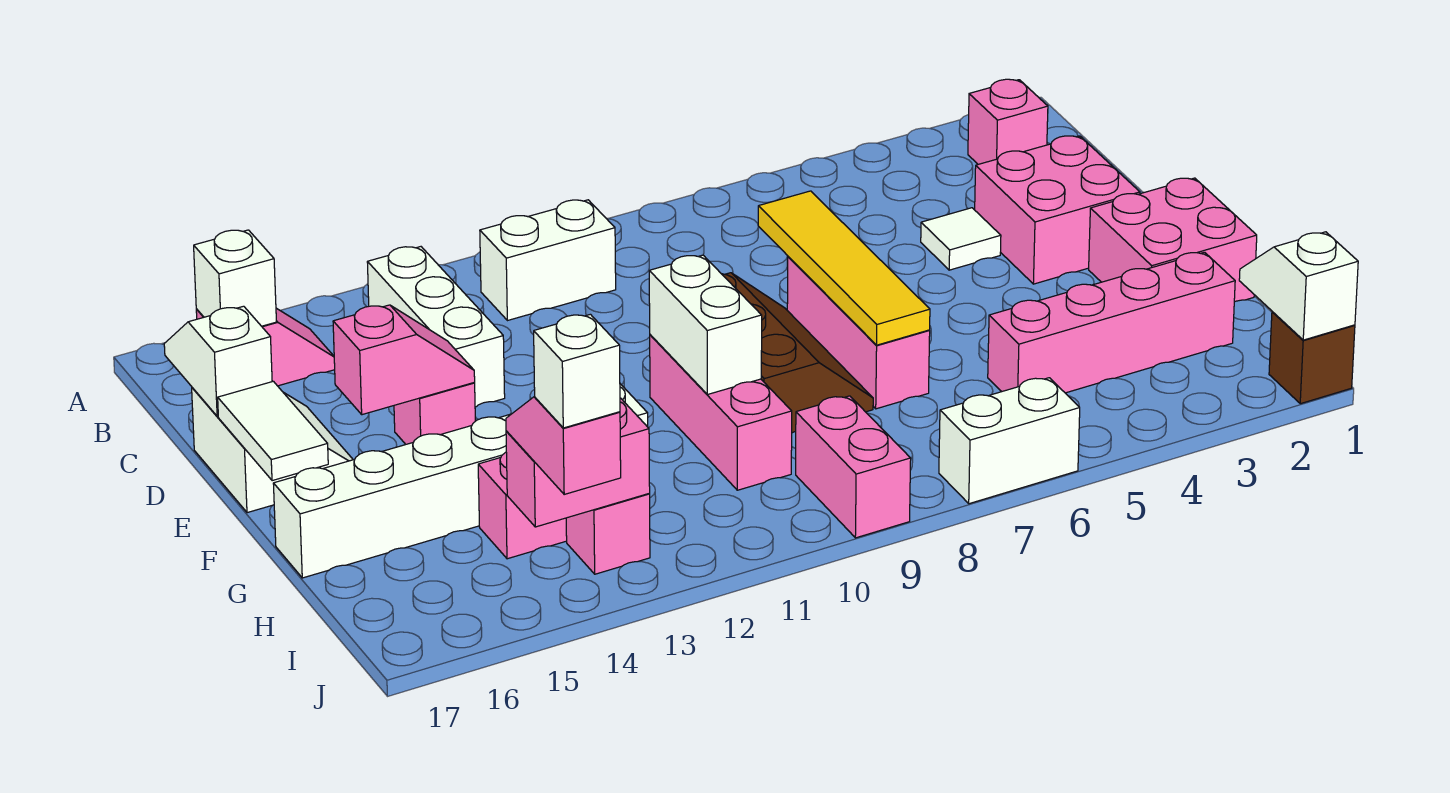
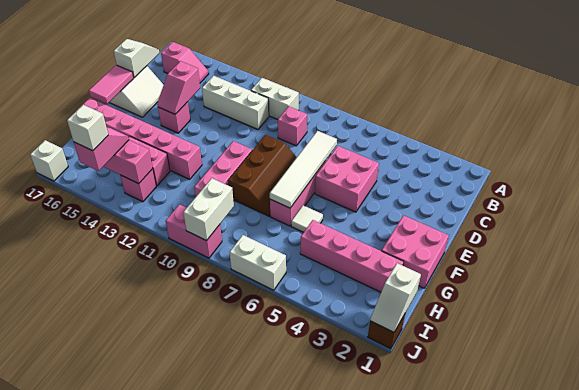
pink 1x1 brick [968,79,1048,164] -> pink 1x1 brick moved to [278,106,307,146]
white 1x3 brick [367,247,505,407] -> white 1x3 brick turned to [202,76,269,129]
white 1x1 brick [194,230,276,326] -> white 1x1 brick moved to [30,140,68,181]
pink 2x2 brick [975,136,1140,284] -> pink 2x2 brick moved to [315,146,379,212]
white 1x1 tile [921,208,1001,270] -> white 1x1 tile moved to [291,205,323,232]
yellow 1x4 tile [758,191,930,345] -> white 1x4 tile [270,131,337,208]
pink 1x2 slope [333,305,475,415] -> pink 1x2 slope turned to [157,61,200,114]
white 1x2 tile [218,381,328,481] -> pink 1x2 tile [89,65,134,104]
white 1x2 brick [649,255,762,395] -> white 1x2 brick moved to [183,178,234,241]
white 1x6 brick [273,384,648,578] -> pink 1x6 brick [76,98,202,179]
white 1x2 slope [1239,232,1358,340] -> white 1x2 slope turned to [370,263,421,332]
pink 1x2 brick [796,396,911,538] -> pink 1x2 brick turned to [166,205,222,258]

